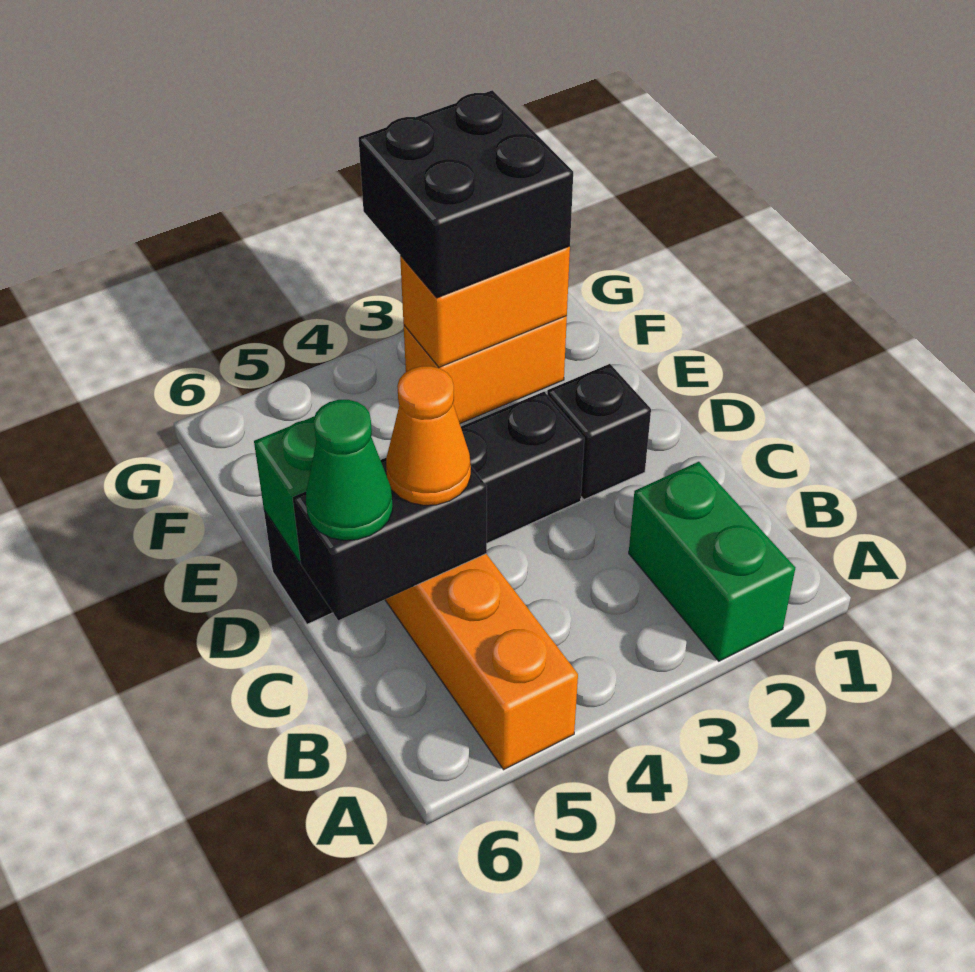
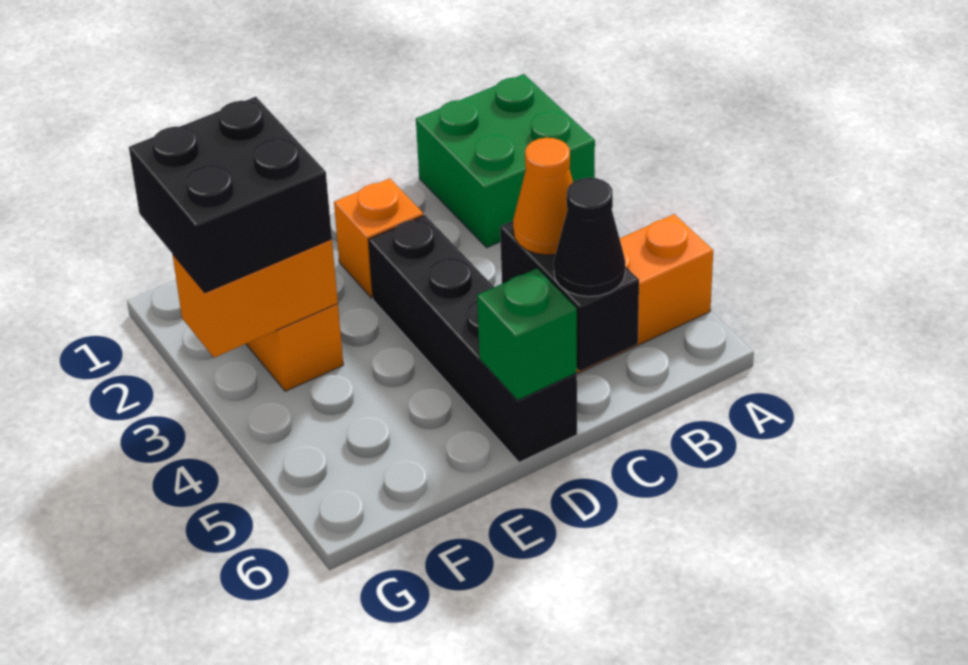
green 1x2 brick [629,462,795,661] -> green 2x2 brick [416,74,595,247]
green 1x1 cone [306,400,393,540] -> black 1x1 cone [554,178,625,297]
black 1x1 brick [547,364,651,500] -> orange 1x1 brick [334,178,423,298]
orange 1x2 brick [400,246,570,367] -> orange 1x2 brick turned to [172,239,338,357]

